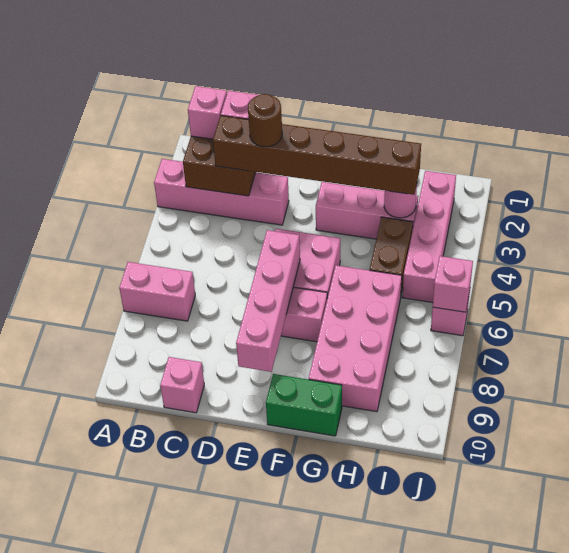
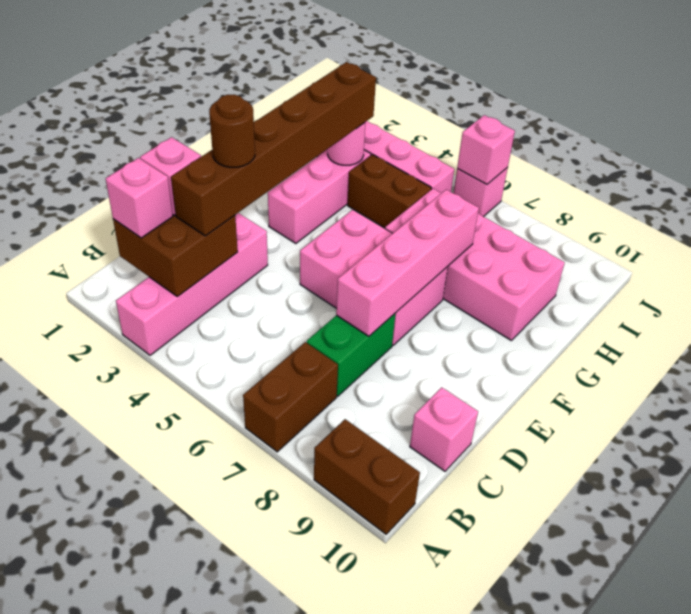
pink 1x2 brick [119,262,195,321] -> brown 1x2 brick [243,342,338,452]
none -> brown 1x2 brick [314,419,420,534]
pink 1x4 brick [236,230,300,372] -> pink 1x4 brick turned to [336,190,479,336]
green 1x2 brick [266,374,342,436] -> green 1x2 brick moved to [307,314,395,396]

